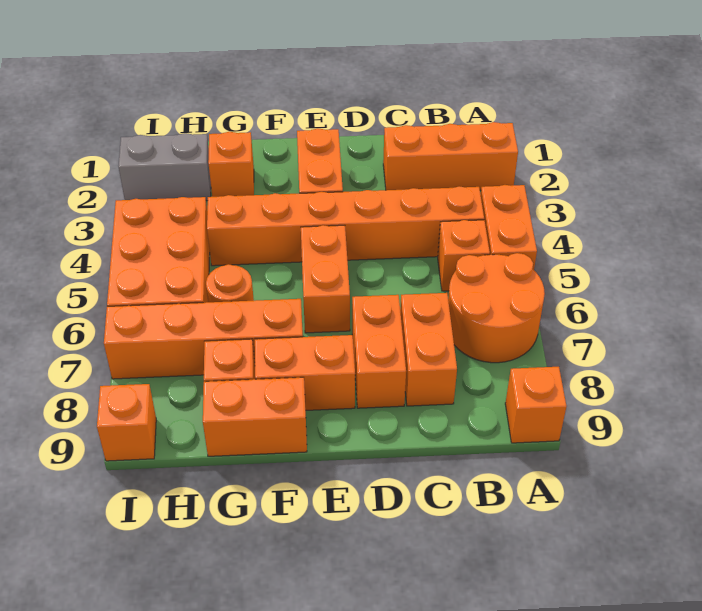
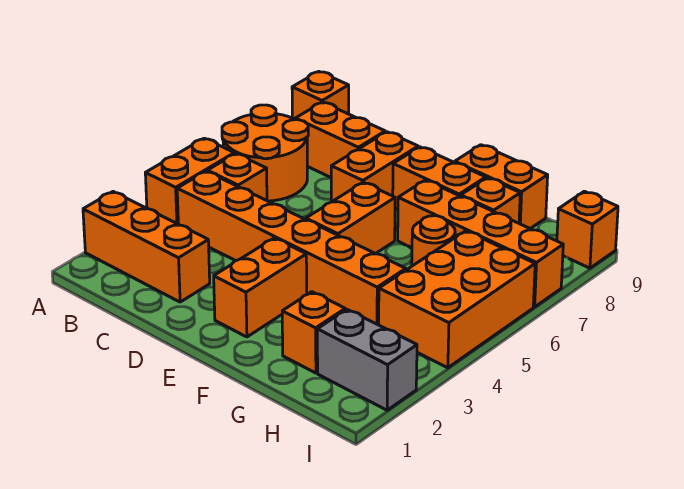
orange 1x2 brick [400,293,457,406] -> orange 1x2 brick turned to [295,102,385,177]

